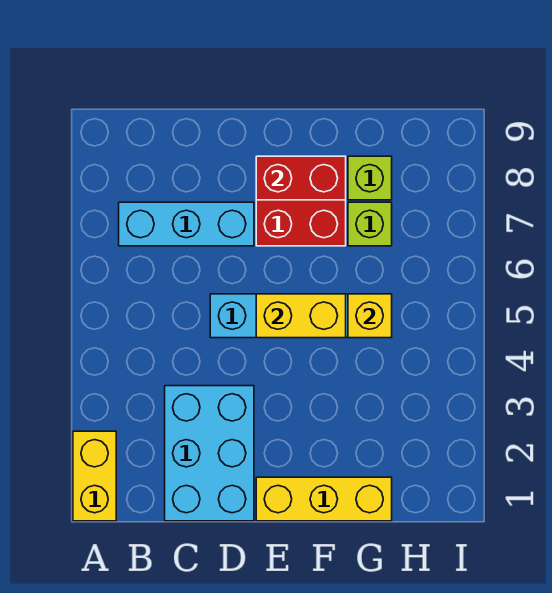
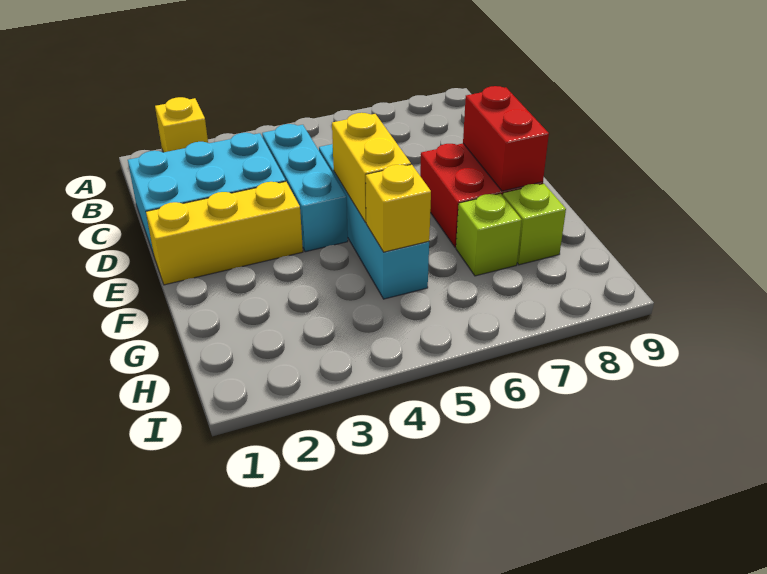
yellow 1x2 brick [73,431,116,521] -> yellow 1x1 brick [155,97,208,152]
cyan 1x3 brick [119,202,254,246] -> cyan 1x3 brick moved to [262,124,348,252]
yellow 1x3 brick [256,477,392,521] -> yellow 1x3 brick turned to [146,182,303,285]

